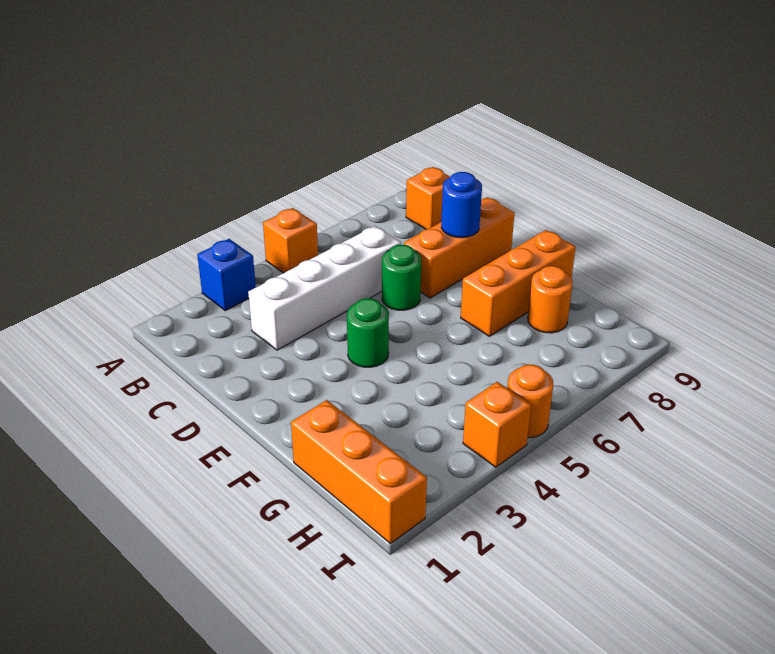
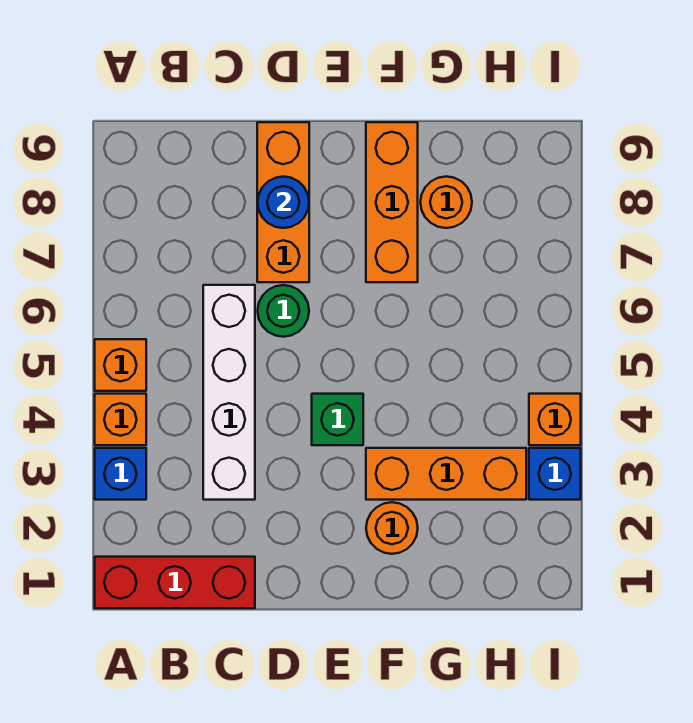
none -> red 1x3 brick [95,557,255,608]
orange 1x1 brick [406,167,450,229] -> orange 1x1 brick moved to [95,394,146,445]
green 1x1 round brick [347,298,389,367] -> green 1x1 brick [312,394,363,445]
orange 1x3 brick [291,400,427,543] -> orange 1x3 brick moved to [366,448,526,500]
none -> blue 1x1 brick [529,448,581,500]
orange 1x1 round brick [507,365,553,438] -> orange 1x1 round brick moved to [366,502,418,554]

